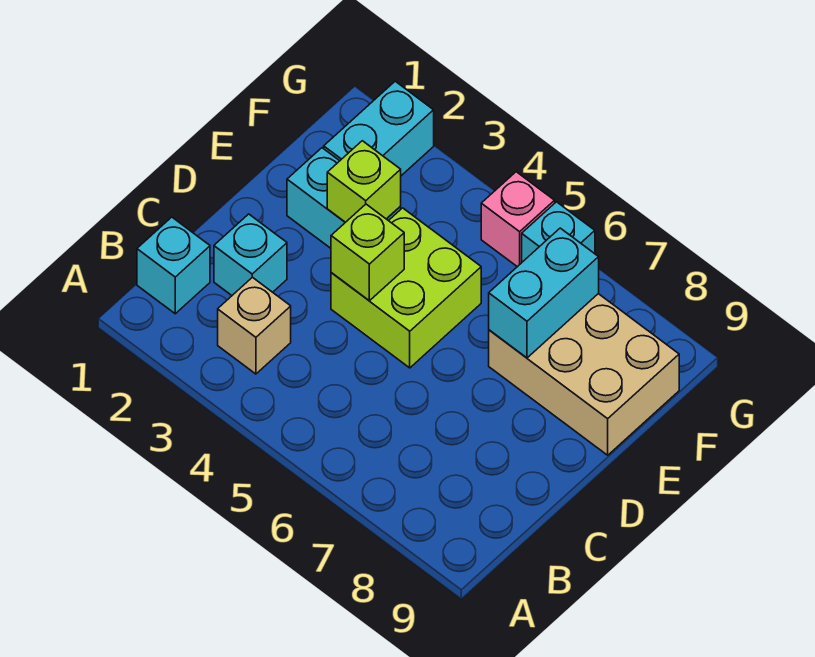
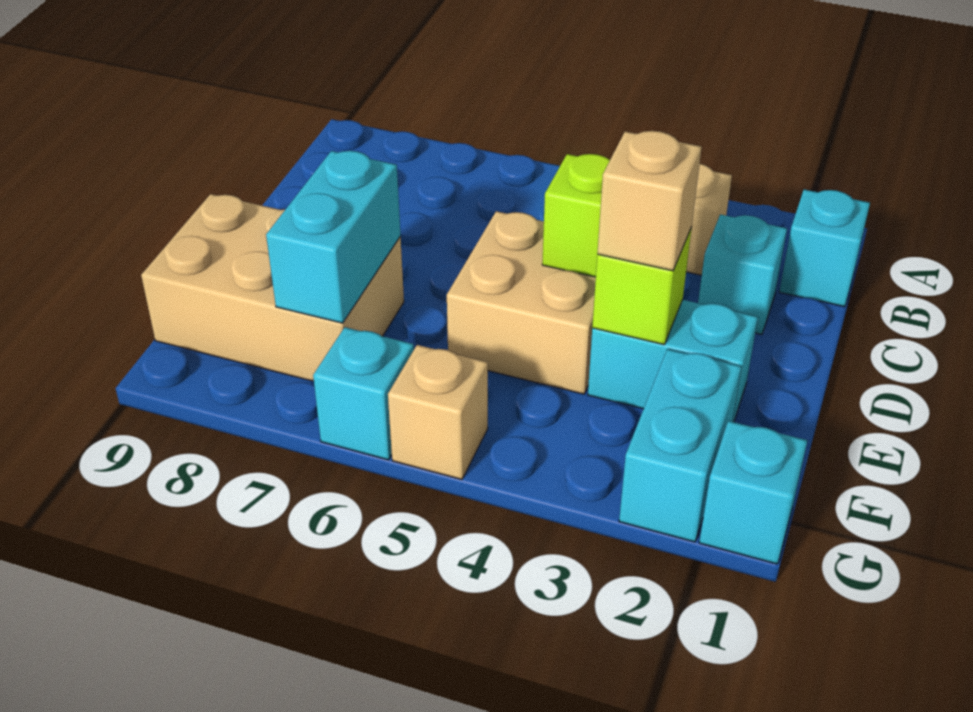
lime 2x2 brick [331,208,481,368] -> tan 2x2 brick [447,211,596,394]
none -> tan 1x1 brick [597,131,702,271]
none -> cyan 1x1 brick [699,421,808,564]
pink 1x1 brick [481,172,555,267] -> tan 1x1 brick [388,345,488,479]

